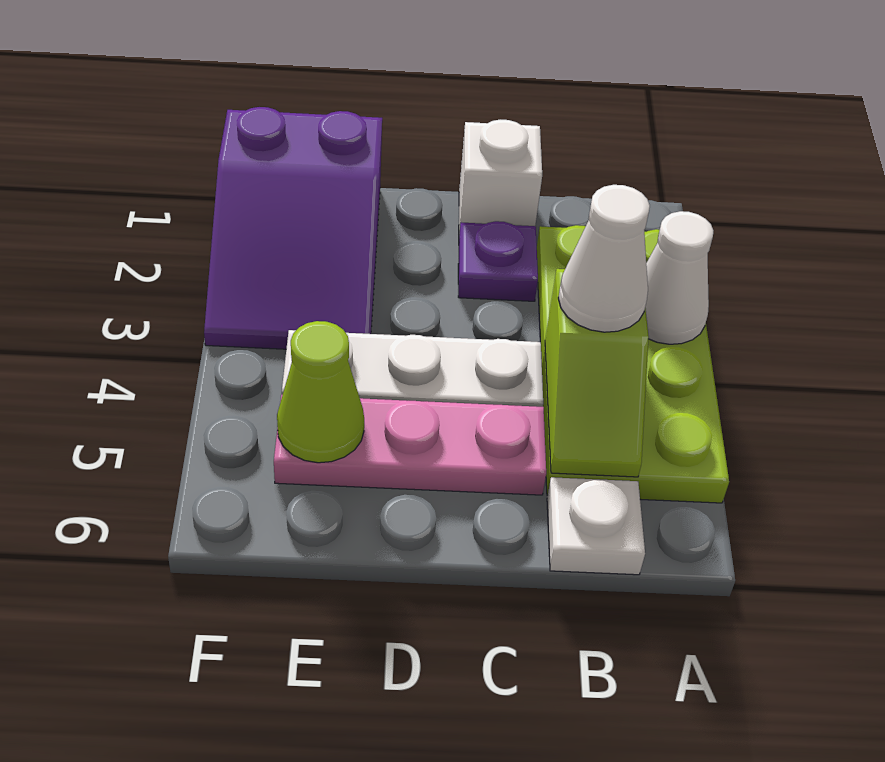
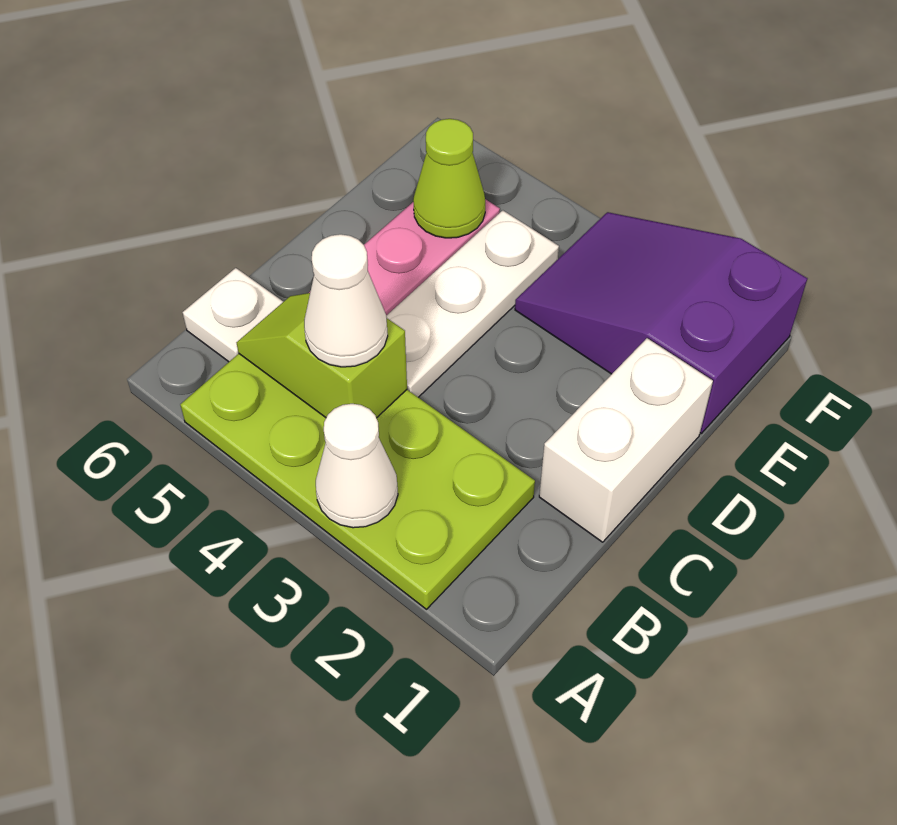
white 1x1 brick [459,120,542,235] -> white 1x2 brick [539,338,713,542]
purple 1x1 plate [458,221,538,301] -> none

